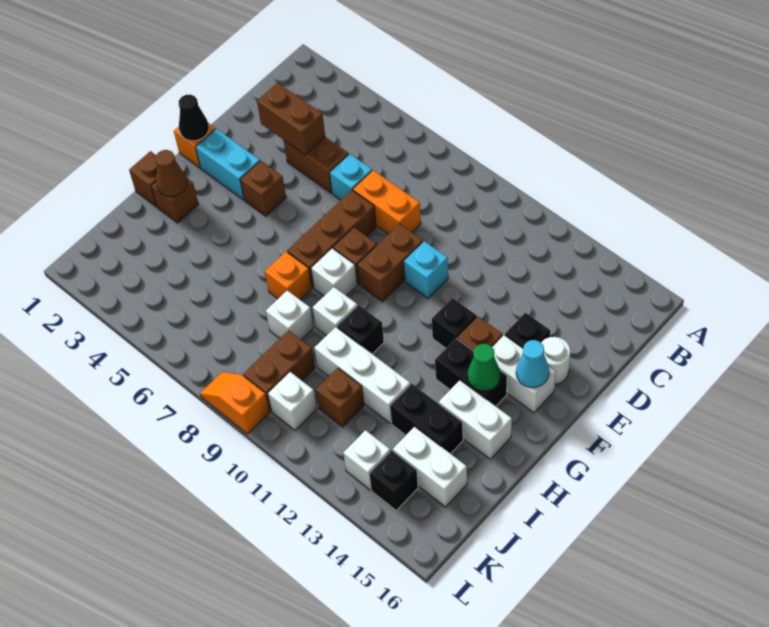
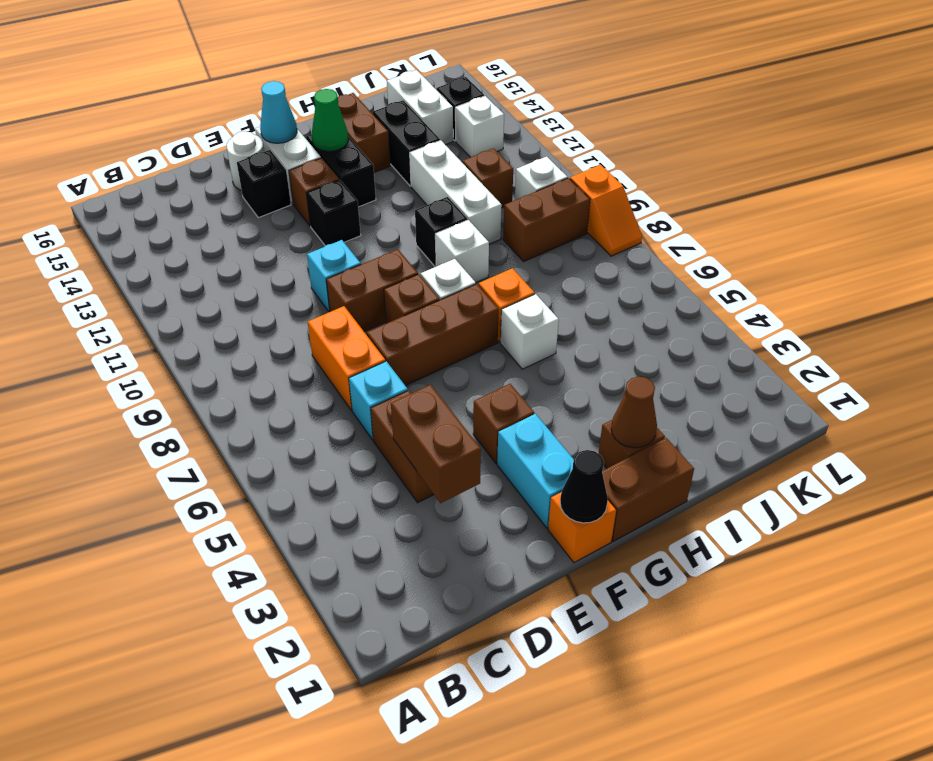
brown 1x1 brick [129,151,157,206] -> brown 1x2 brick [602,438,694,541]
white 1x2 brick [439,380,512,459] -> brown 1x2 brick [338,93,390,172]
white 1x1 brick [266,290,314,339] -> white 1x1 brick moved to [500,294,559,369]

